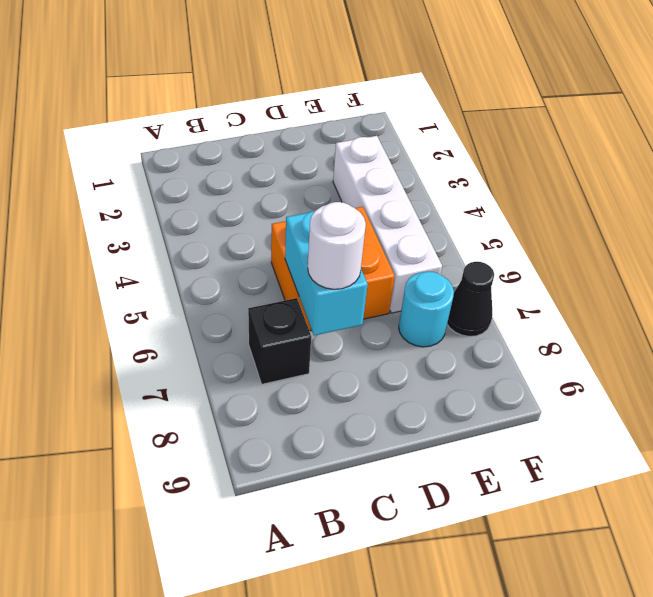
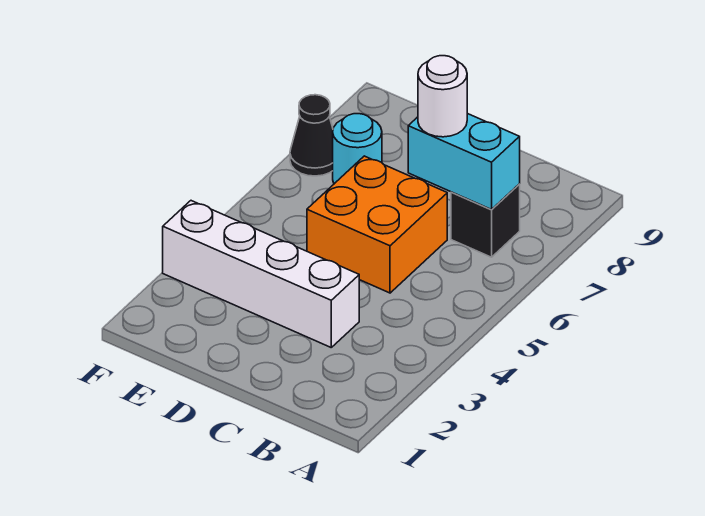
cyan 1x2 brick [285,211,368,335] -> cyan 1x2 brick turned to [408,113,520,209]
white 1x4 brick [333,136,442,313] -> white 1x4 brick turned to [163,201,359,347]

